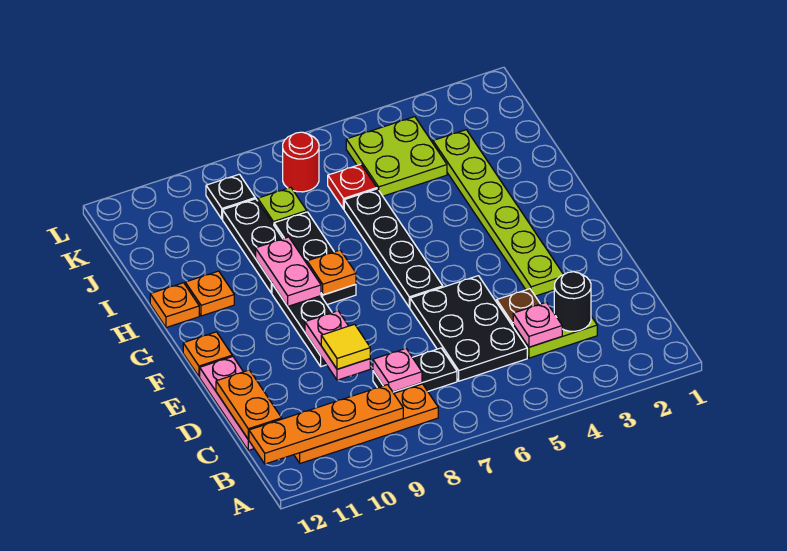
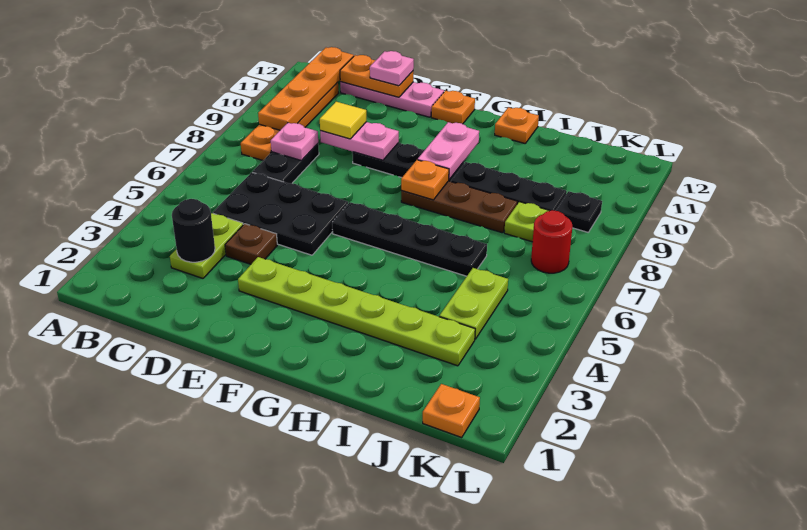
pink 1x1 plate [513,302,562,347] -> pink 1x1 plate moved to [370,51,414,86]
black 1x3 plate [274,212,356,305] -> brown 1x3 plate [401,181,517,233]
pink 1x2 plate [256,237,321,306] -> pink 1x2 plate turned to [418,122,479,179]
orange 1x1 plate [185,271,234,316] -> orange 1x1 plate moved to [423,384,480,437]
lime 2x2 plate [346,117,447,196] -> lime 1x2 plate [439,268,508,339]
red 1x1 plate [328,164,377,209] -> none

